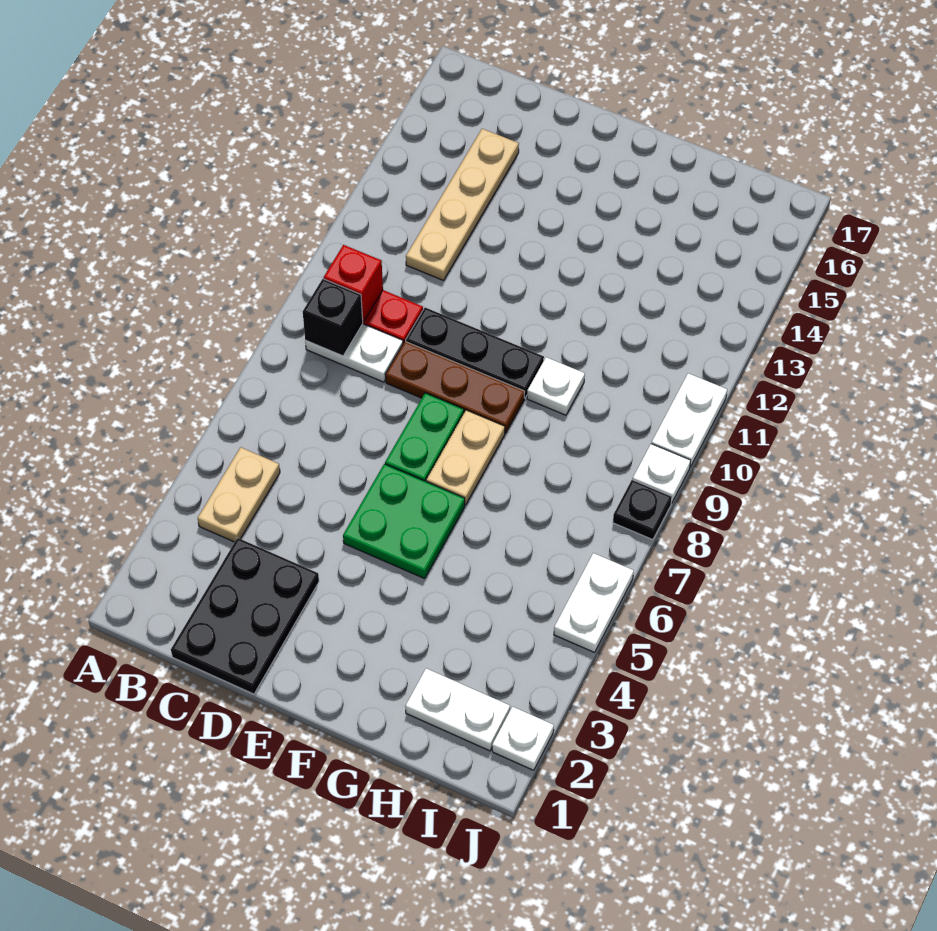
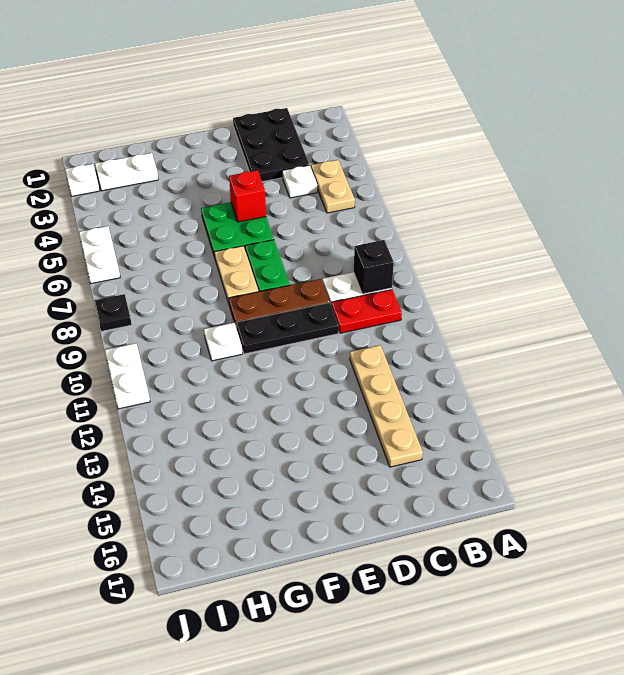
red 1x1 brick [324,245,383,322] -> red 1x1 brick moved to [229,170,266,222]
white 1x1 plate [633,444,691,503] -> white 1x1 plate moved to [282,165,317,198]

